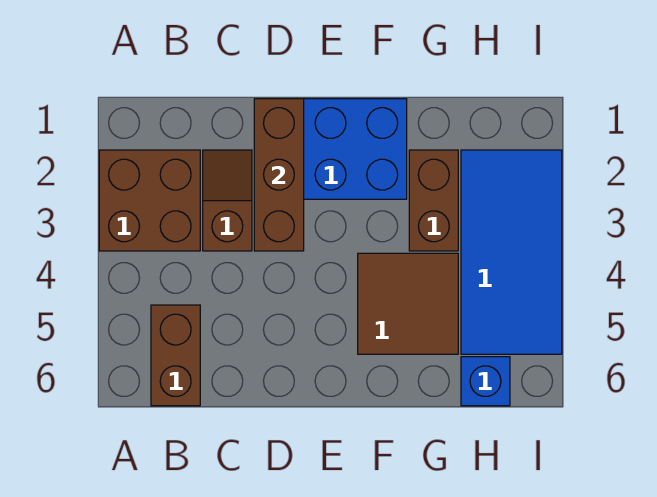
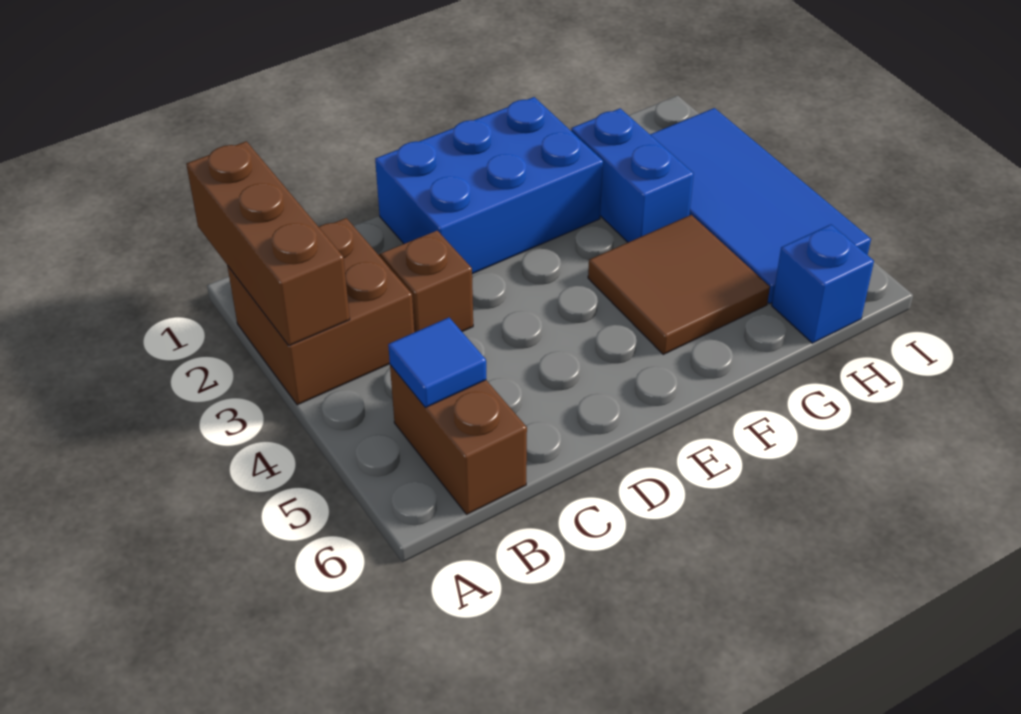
none -> blue 1x1 tile [388,318,486,408]
brown 1x3 brick [254,99,304,251] -> brown 1x3 brick moved to [186,141,350,346]
brown 1x2 brick [409,150,458,251] -> blue 1x2 brick [571,108,694,242]

